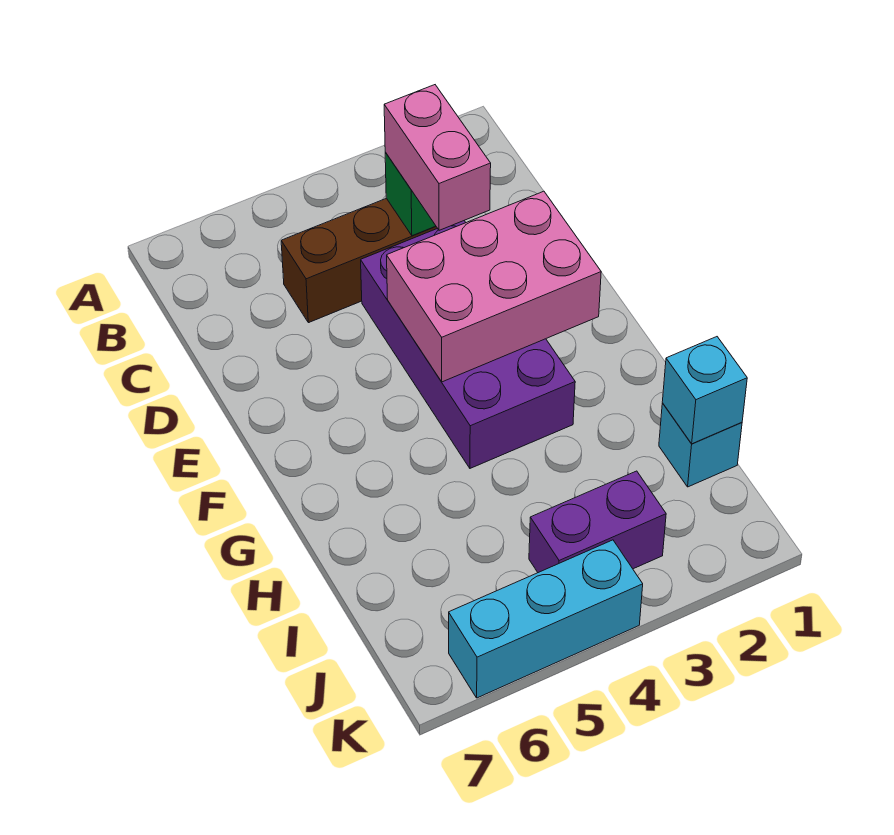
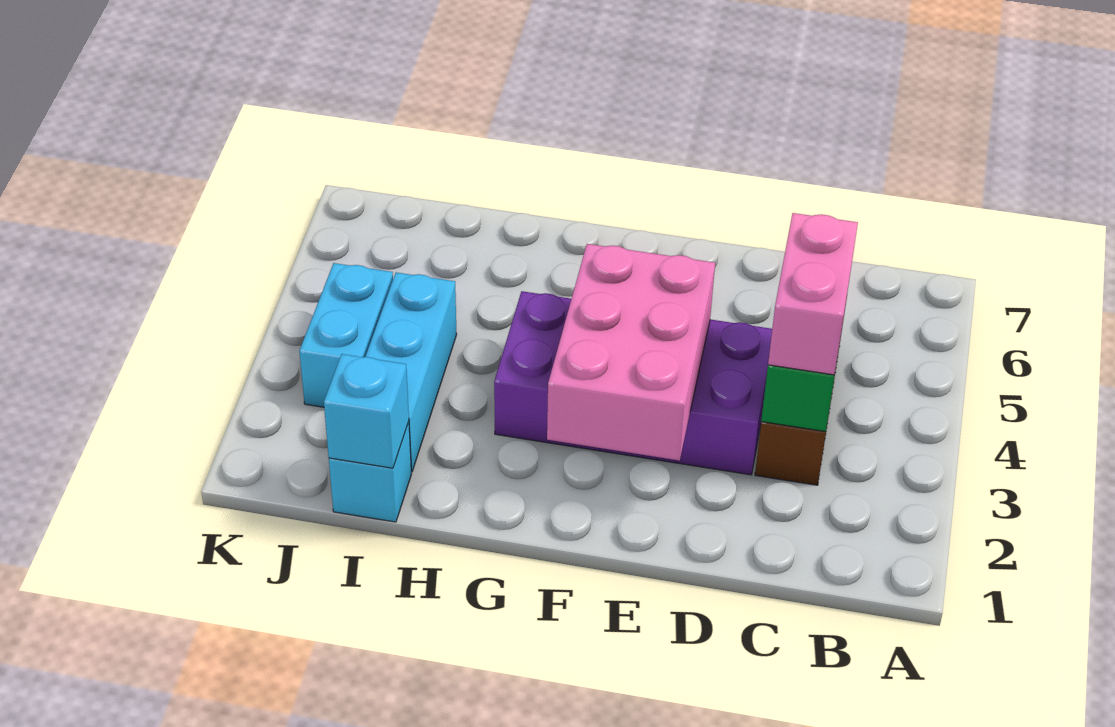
pink 1x2 brick [384,85,491,230] -> pink 1x2 brick turned to [768,213,858,375]
purple 1x2 brick [529,471,666,573] -> cyan 1x2 brick [299,263,393,407]
cyan 1x3 brick [449,540,643,698] -> cyan 1x3 brick moved to [365,272,457,472]

